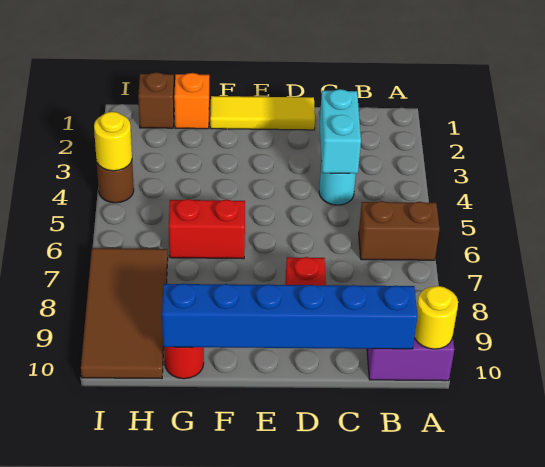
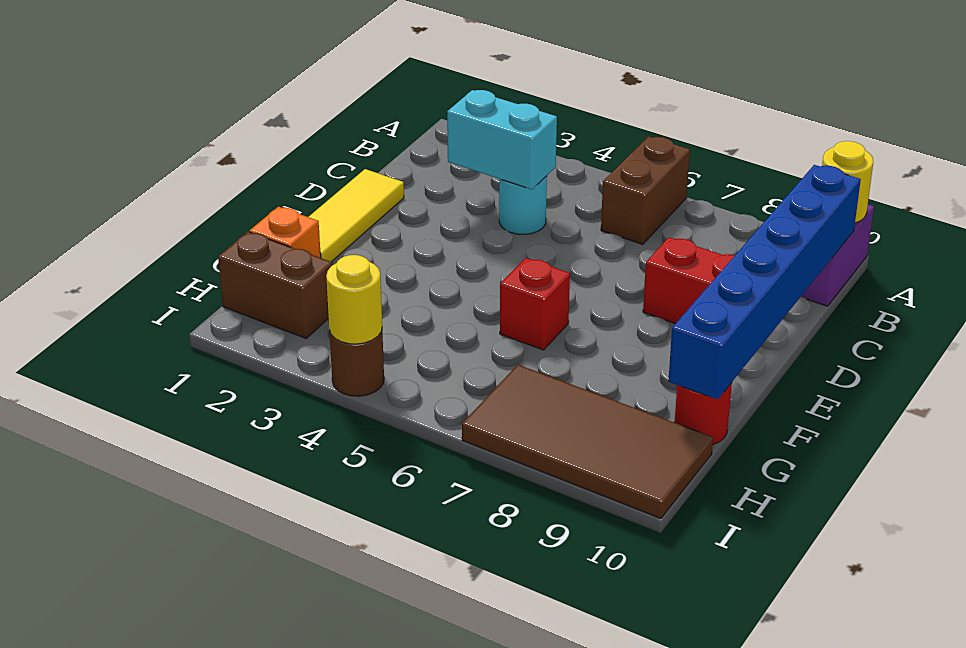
red 1x2 brick [169,199,245,259] -> red 1x1 brick [500,258,570,350]
brown 1x1 brick [138,72,174,128] -> brown 1x2 brick [218,232,332,338]

